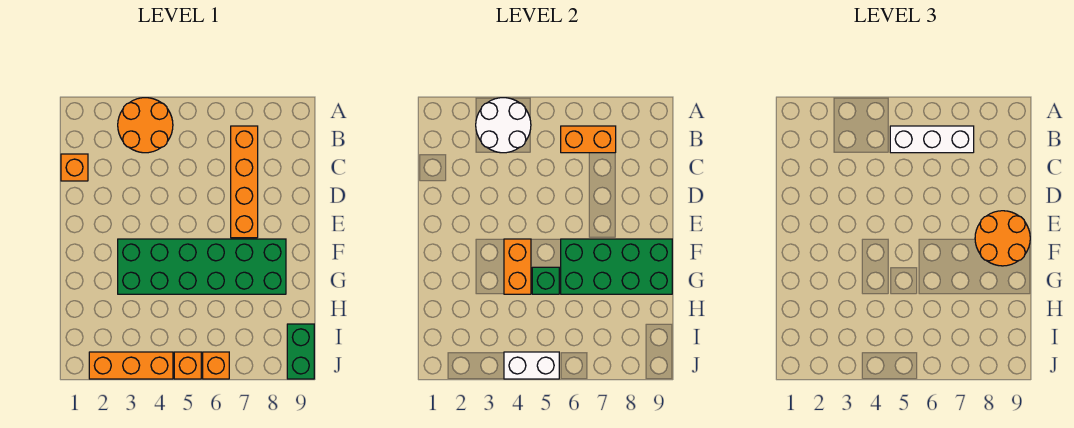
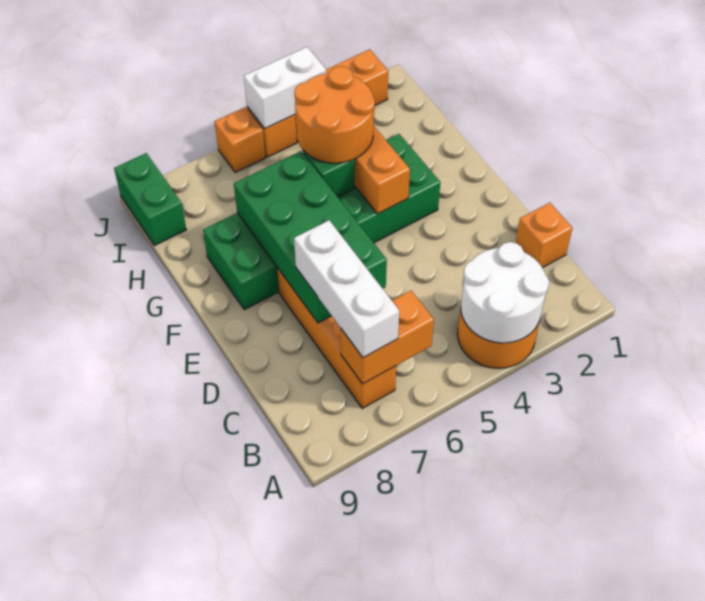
white 1x3 brick [890,126,974,153] -> white 1x3 brick turned to [294,220,399,358]
orange 2x2 round brick [975,211,1030,266] -> orange 2x2 round brick moved to [294,66,375,163]
green 2x4 brick [561,239,672,294] -> green 2x4 brick turned to [234,151,387,323]

